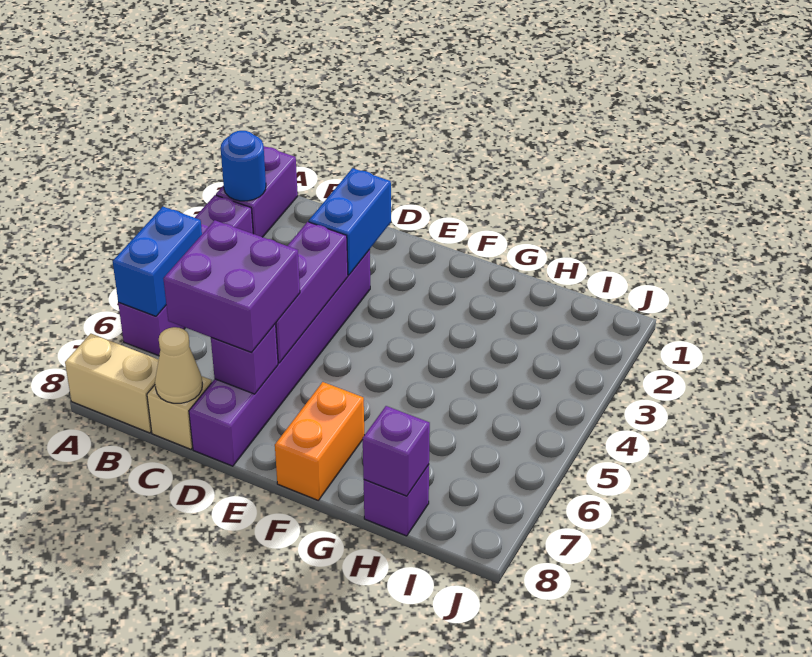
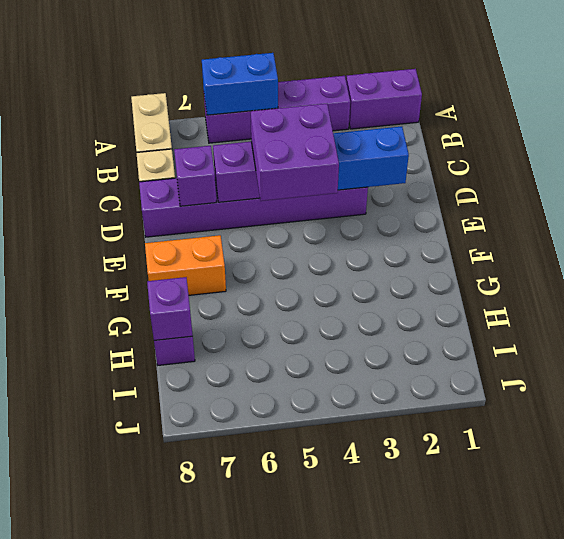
blue 1x1 round brick [221,131,266,201] -> none
purple 2x2 brick [163,220,300,353] -> purple 2x2 brick moved to [251,104,339,201]
tan 1x1 cone [155,327,202,403] -> none

